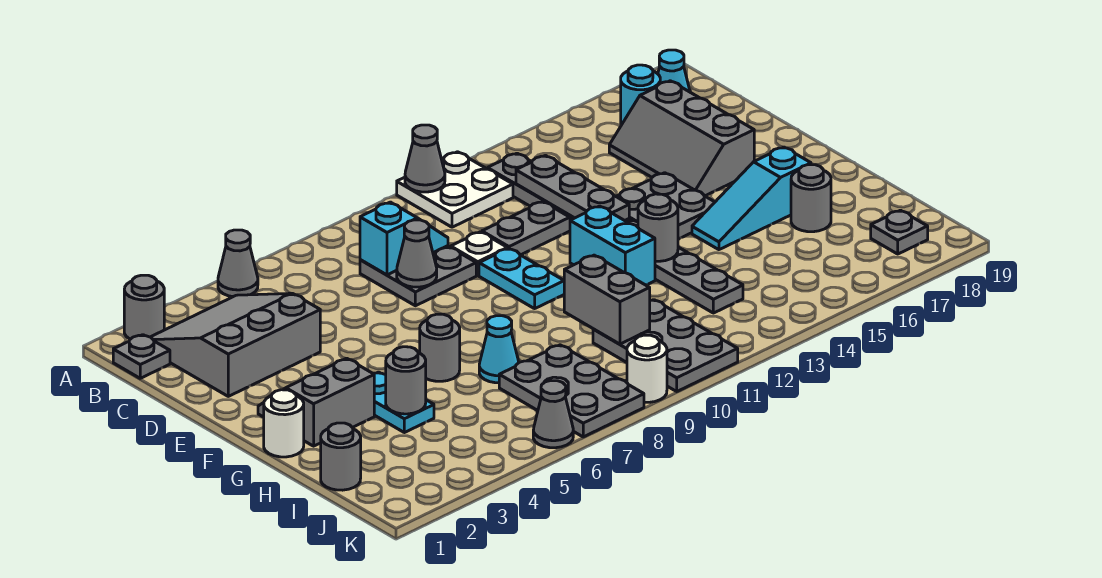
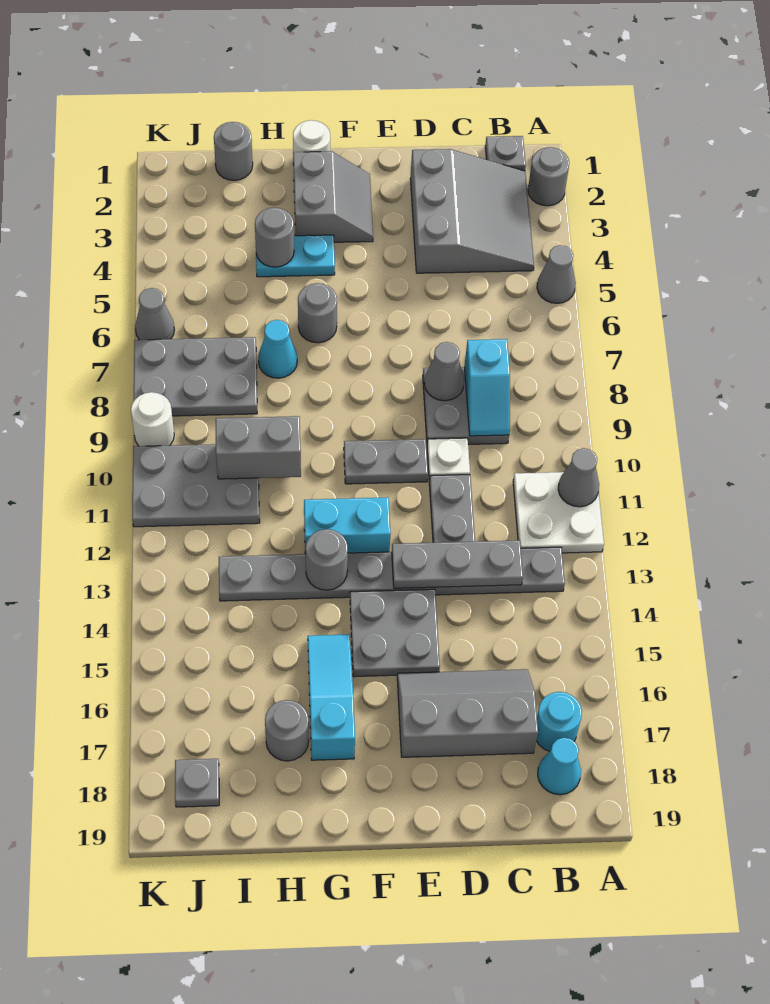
cyan 1x2 plate [479,248,564,309] -> grey 1x2 plate [344,439,428,484]

